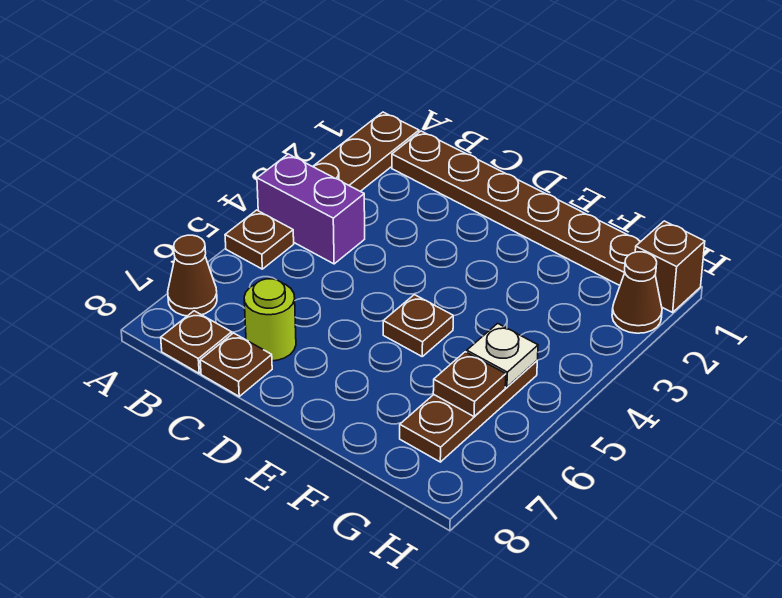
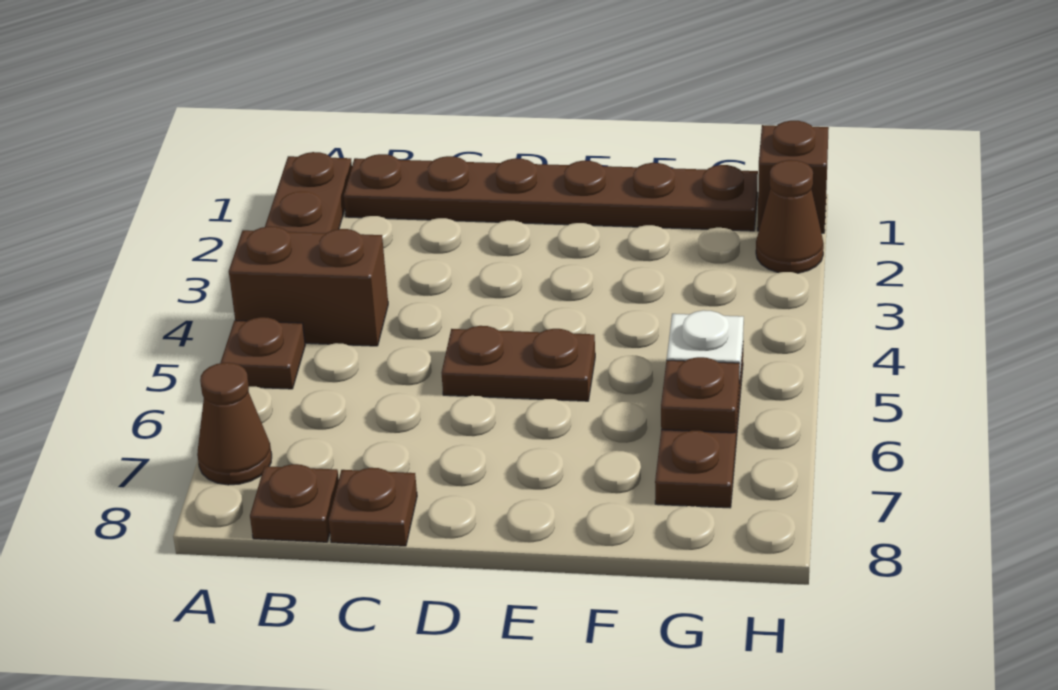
purple 1x2 brick [257,154,365,264] -> brown 1x2 brick [229,226,388,346]
lime 1x1 round brick [244,279,296,361] -> none
brown 1x1 plate [383,295,453,356] -> brown 1x2 plate [442,326,595,401]

